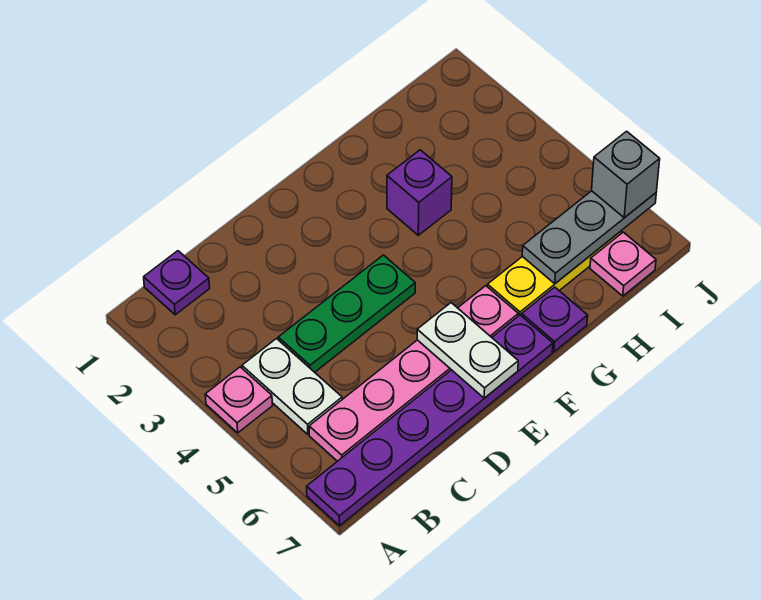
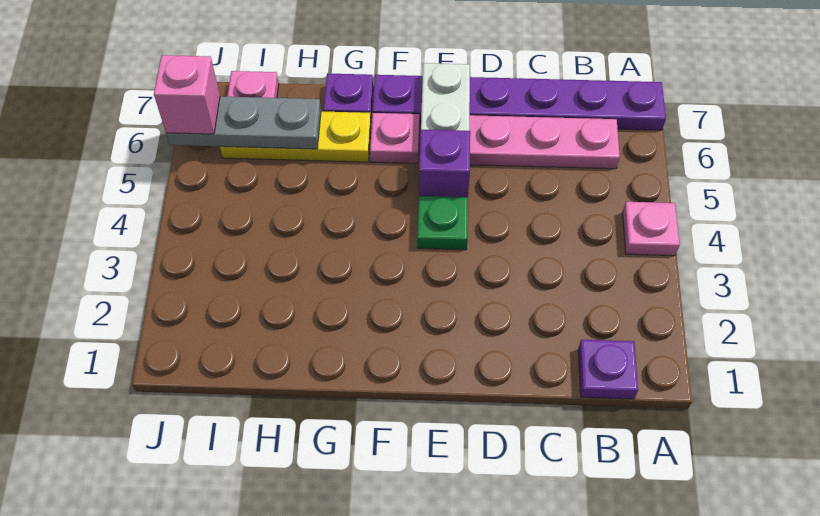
white 1x2 plate [242,339,342,434] -> none
green 1x3 plate [278,255,415,372] -> green 1x1 plate [417,196,468,250]
purple 1x1 brick [387,150,452,235] -> purple 1x1 brick moved to [419,130,470,197]
grey 1x1 brick [592,131,660,218] -> pink 1x1 brick [154,55,220,134]

